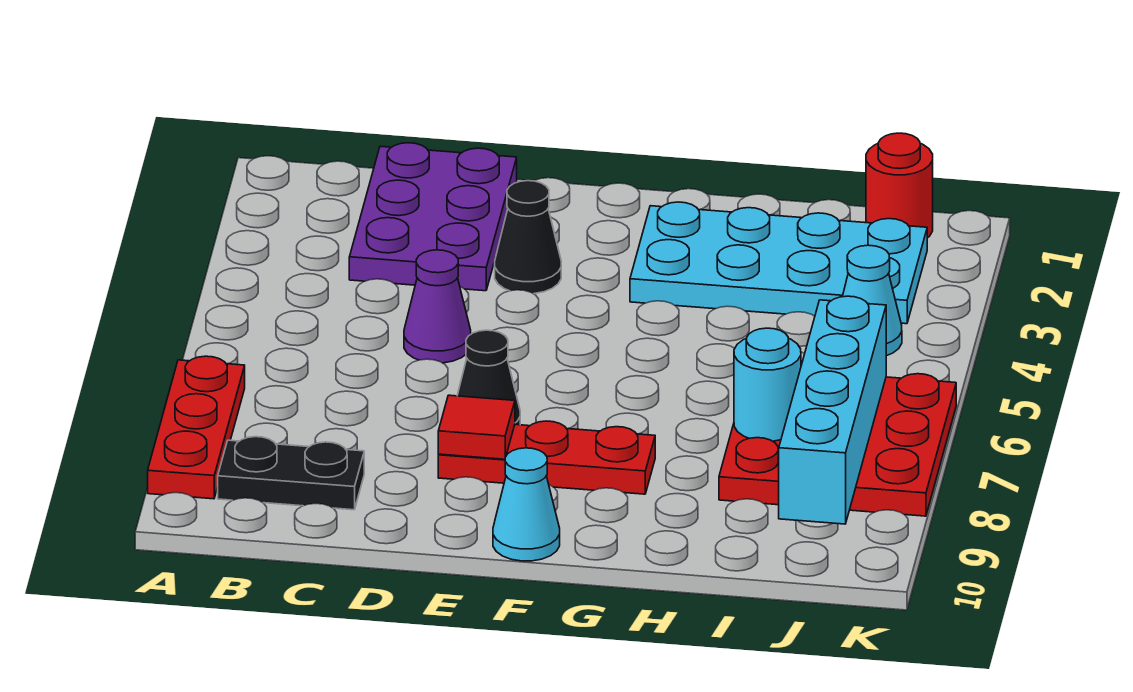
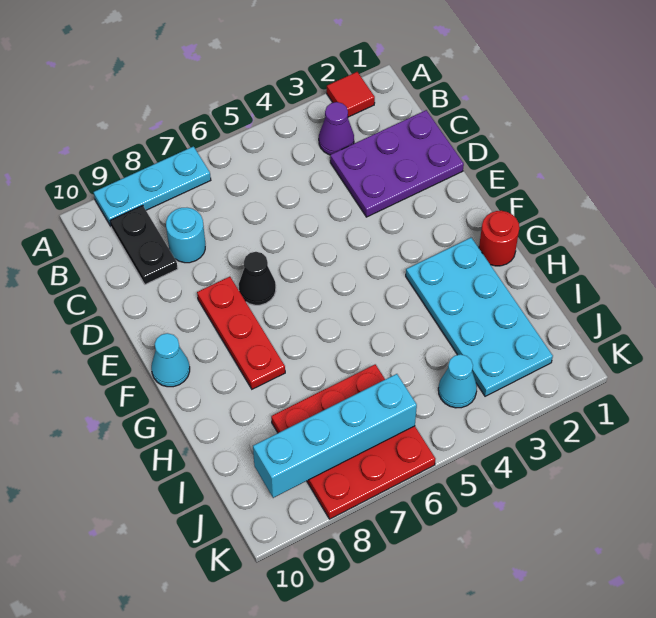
red 1x3 plate [148,356,245,499] -> cyan 1x3 plate [94,146,211,226]
purple 1x1 cone [404,250,471,363] -> purple 1x1 cone moved to [319,102,354,155]
black 1x1 cone [495,181,561,294] -> none
red 1x1 tile [438,395,515,459] -> red 1x1 tile moved to [327,72,375,117]
cyan 1x1 round brick [734,328,801,441] -> cyan 1x1 round brick moved to [166,208,205,263]
red 1x1 round brick [866,133,933,238] -> red 1x1 round brick moved to [479,211,519,266]

